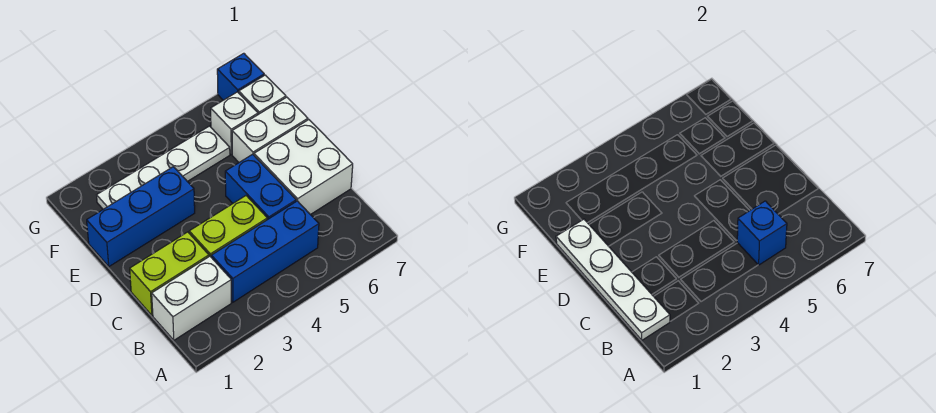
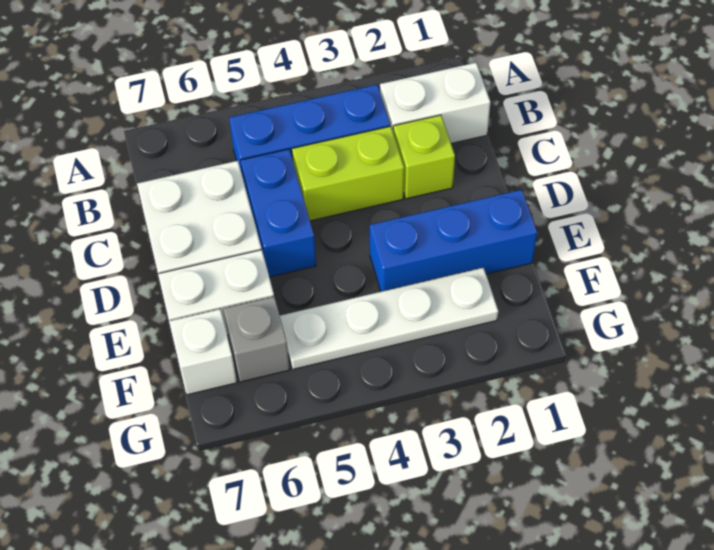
white 1x4 plate [556,219,670,340] -> none
blue 1x1 brick [737,201,787,265] -> none
lime 1x2 brick [130,232,209,315] -> lime 1x1 brick [393,115,455,199]
white 1x1 brick [211,92,258,154] -> grey 1x1 brick [223,296,290,382]
blue 1x1 brick [217,53,264,100] -> none

